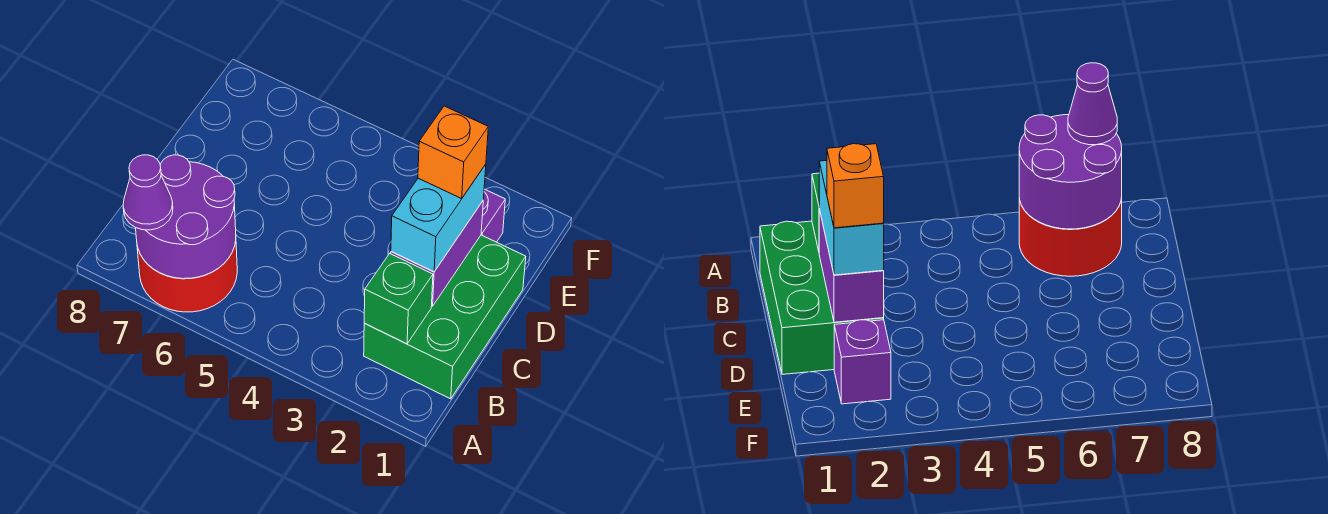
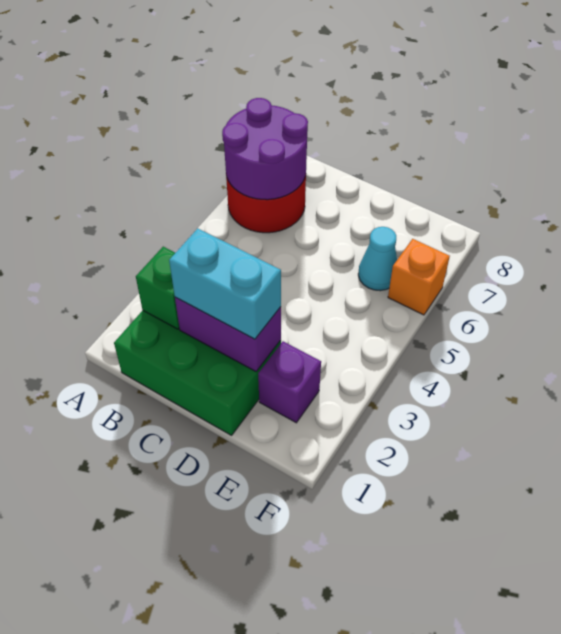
purple 1x1 cone [123,155,173,230] -> none
orange 1x1 brick [418,106,488,199] -> orange 1x1 brick moved to [388,239,450,315]
none -> cyan 1x1 cone [358,227,397,291]

